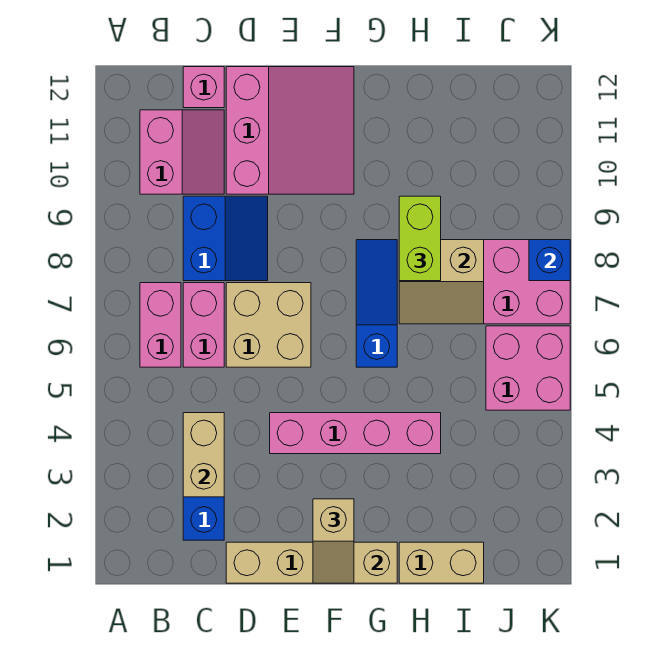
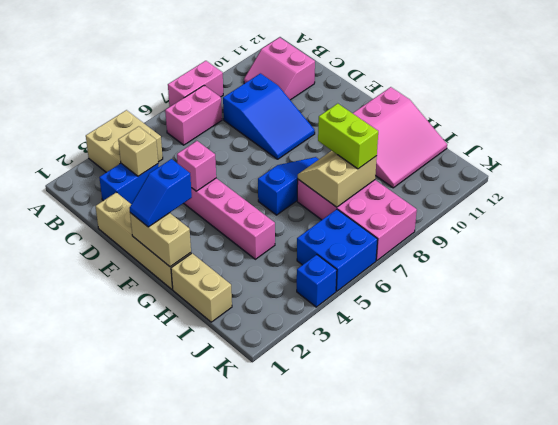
pink 2x2 slope [140,110,224,194] -> pink 2x2 slope turned to [244,37,315,100]
tan 1x2 brick [183,413,224,497] -> tan 1x1 brick [118,126,158,176]
pink 1x2 brick [183,283,224,367] -> pink 1x2 brick moved to [168,61,223,107]
blue 2x2 slope [183,196,268,281] -> blue 2x3 slope [223,73,315,159]
pink 1x1 brick [183,67,224,108] -> pink 1x1 brick moved to [177,141,216,191]
tan 2x2 brick [226,283,311,367] -> tan 2x2 brick moved to [86,110,163,172]
pink 3x3 slope [226,67,354,194] -> pink 3x3 slope moved to [353,87,447,188]
tan 1x2 slope [313,499,354,583] -> blue 1x2 slope [130,159,192,227]
tan 2x2 slope [399,240,484,324] -> tan 2x2 slope turned to [298,151,377,207]
lime 1x2 brick [399,196,441,281] -> lime 1x2 brick turned to [318,104,378,169]
pink 2x2 brick [486,326,570,410] -> blue 2x2 brick [297,209,378,291]
blue 1x1 brick [529,240,570,281] -> blue 1x1 brick moved to [297,255,337,307]

